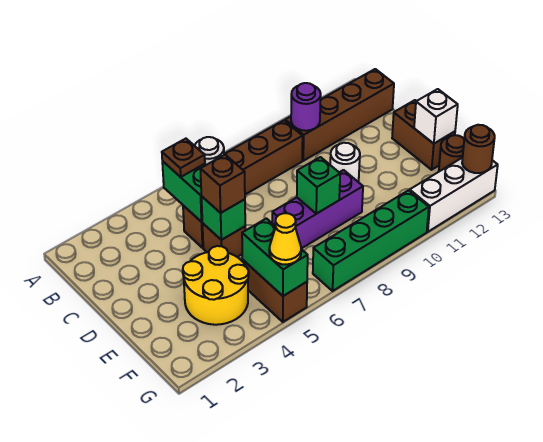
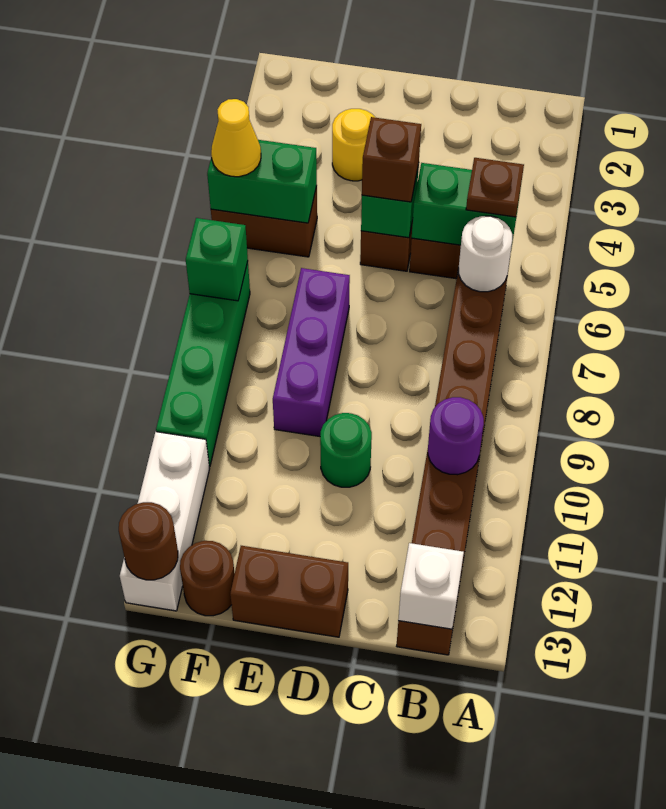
white 1x1 round brick [330,143,360,182] -> green 1x1 round brick [320,413,372,487]
yellow 2x2 round brick [183,246,249,325] -> yellow 1x1 round brick [332,109,375,181]
green 1x1 brick [297,157,340,214] -> green 1x1 brick moved to [186,218,248,301]
white 1x1 brick [414,89,458,144] -> white 1x1 brick moved to [398,543,464,629]

